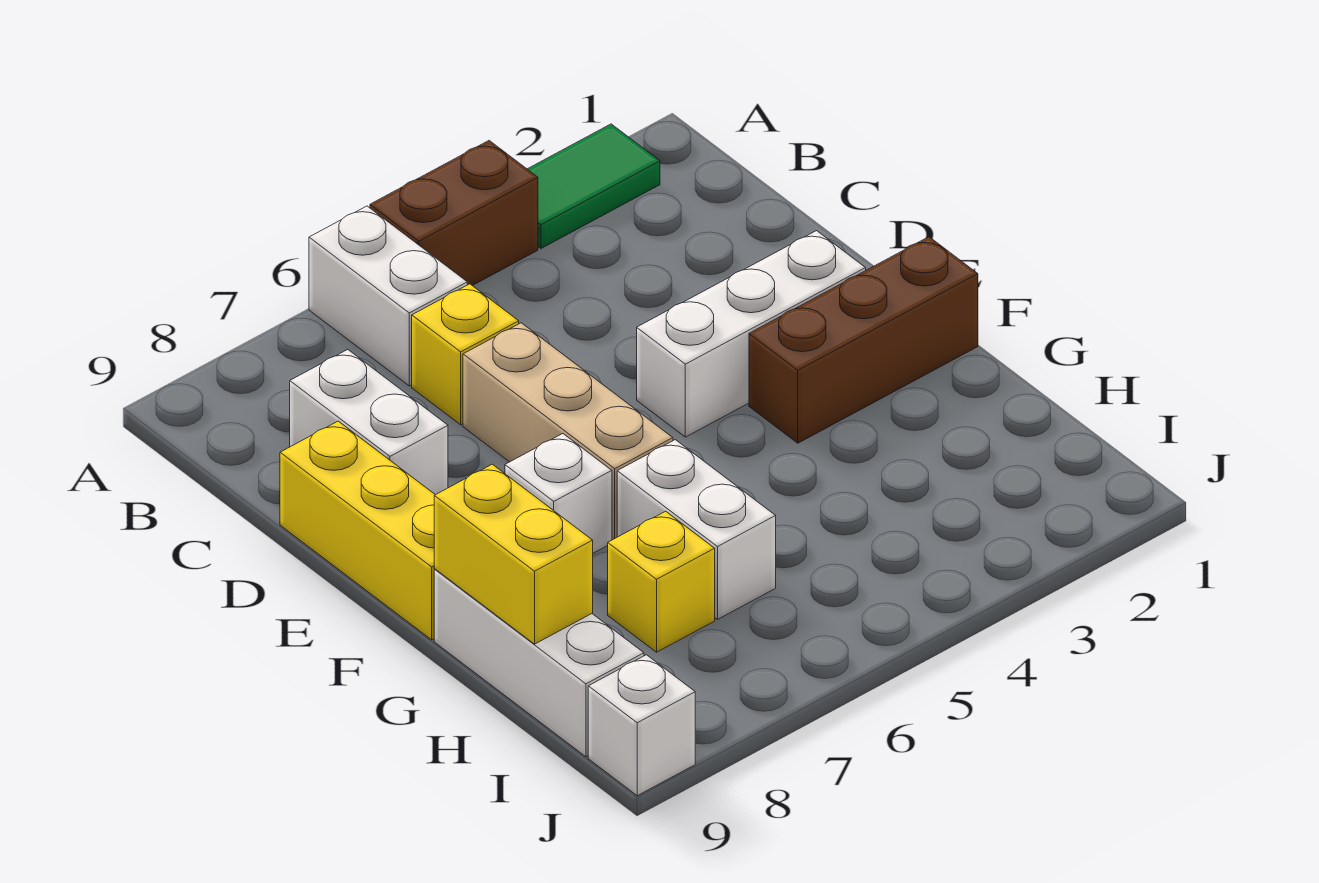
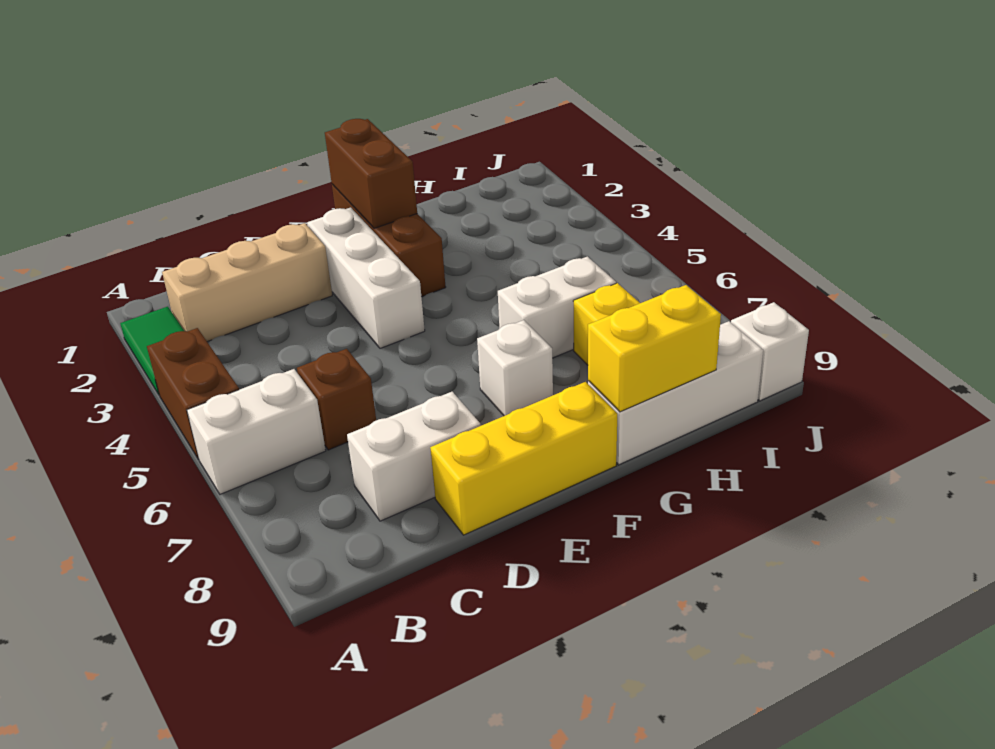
yellow 1x1 brick [412,284,519,425] -> brown 1x1 brick [297,349,376,450]
tan 1x3 brick [463,323,673,540] -> tan 1x3 brick moved to [162,223,332,342]
none -> brown 1x2 brick [325,119,417,228]

